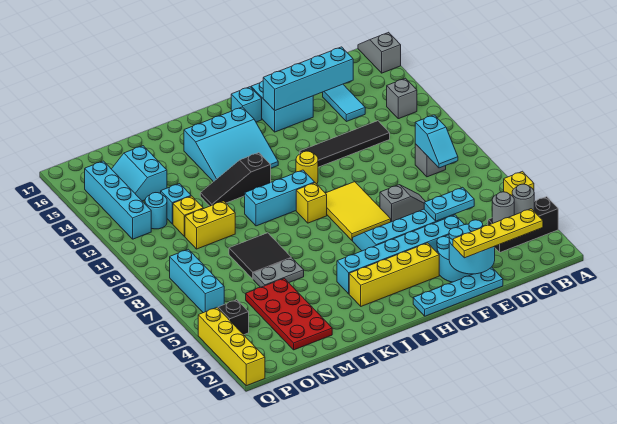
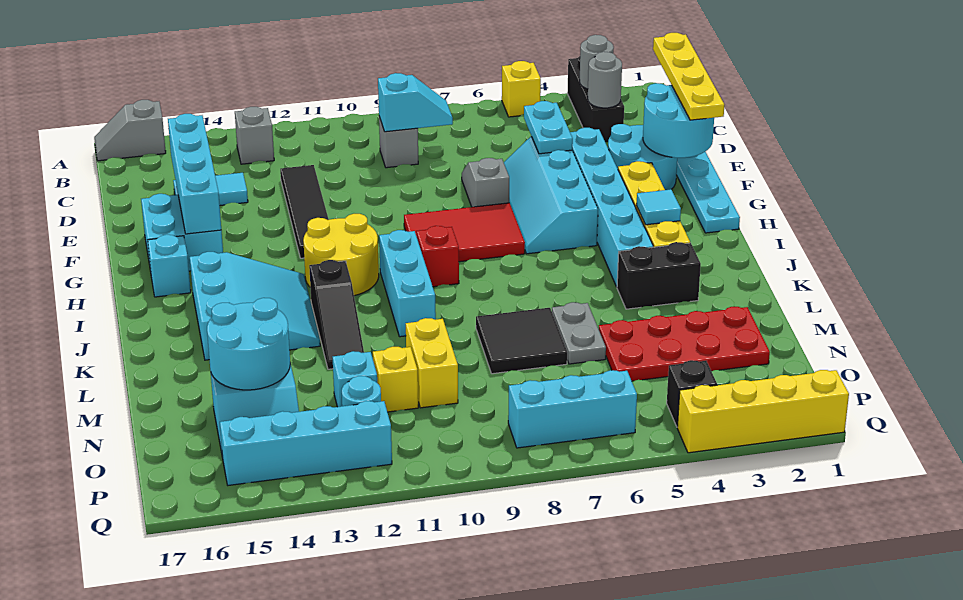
yellow 2x3 tile [326,182,391,241] -> red 2x3 tile [404,203,525,262]
yellow 1x1 round brick [296,151,318,184] -> yellow 2x2 round brick [303,214,379,296]
none -> cyan 1x1 tile [636,189,681,225]
yellow 1x1 brick [296,183,327,223] -> red 1x1 brick [416,226,459,287]
none -> black 1x2 brick [617,242,701,309]
none -> cyan 2x2 round brick [207,298,290,390]

